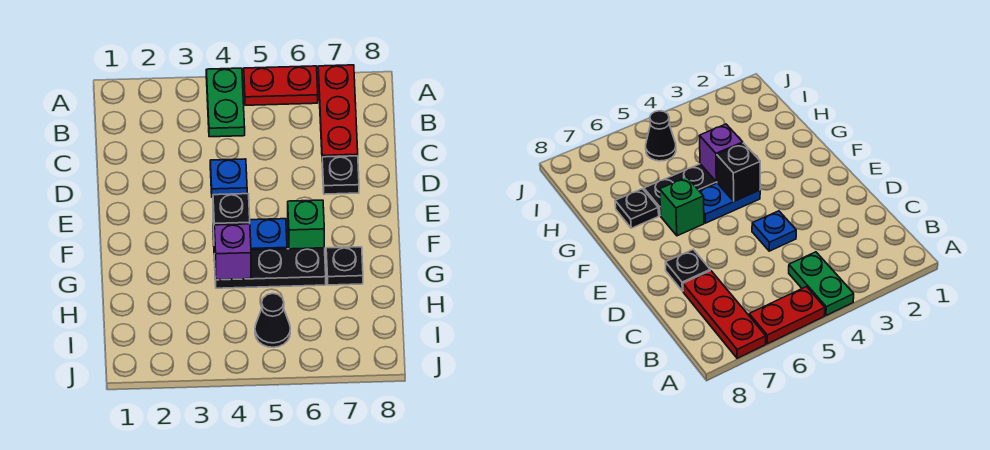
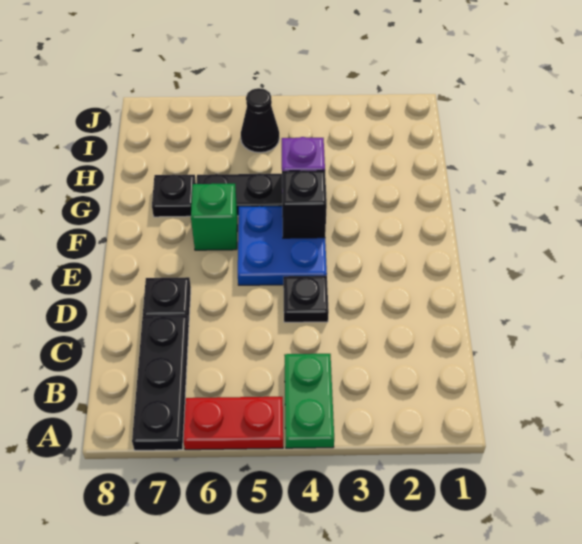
red 1x3 plate [318,65,358,157] -> black 1x3 plate [132,315,189,450]
blue 1x1 plate [210,159,247,197] -> black 1x1 plate [283,276,329,322]
blue 1x2 plate [213,219,287,250] -> blue 2x2 plate [238,206,327,285]

